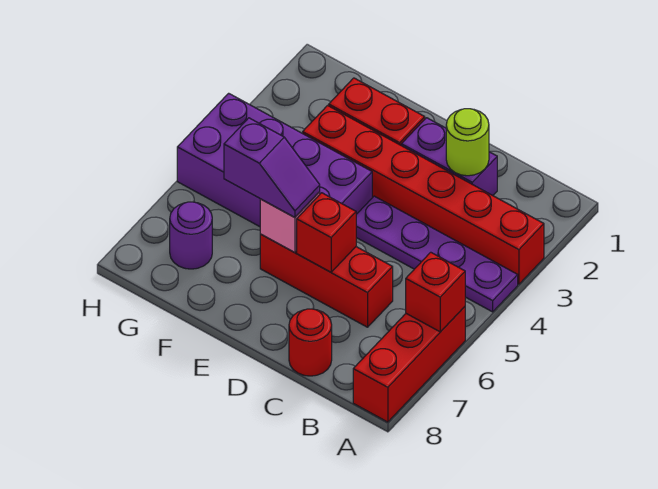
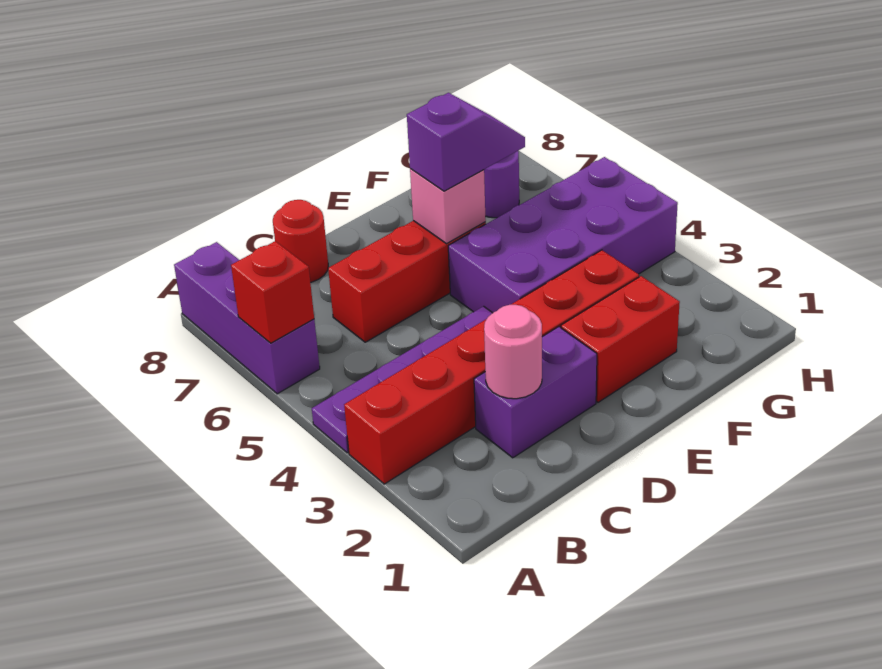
red 1x3 brick [353,307,465,422] -> purple 1x3 brick [174,242,320,394]
lime 1x1 round brick [446,109,489,176] -> pink 1x1 round brick [484,305,542,399]
red 1x1 brick [297,193,356,272] -> none
purple 1x2 slope [224,118,320,217] -> purple 1x2 slope turned to [407,93,525,191]

